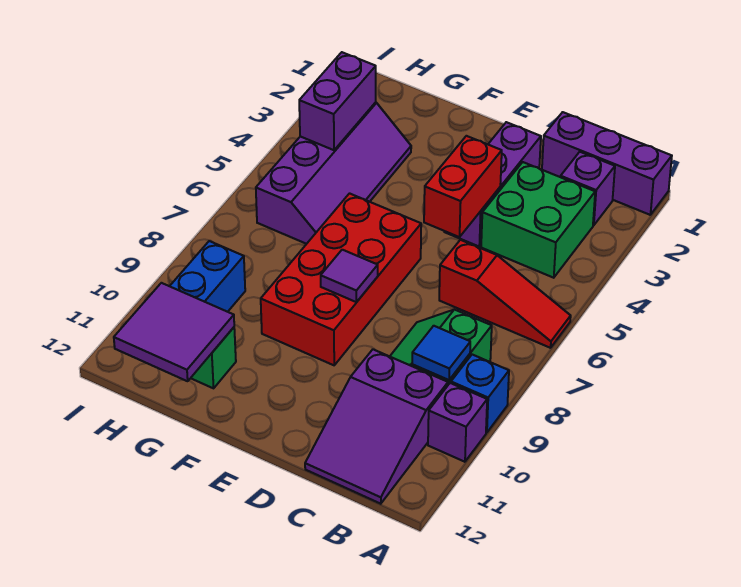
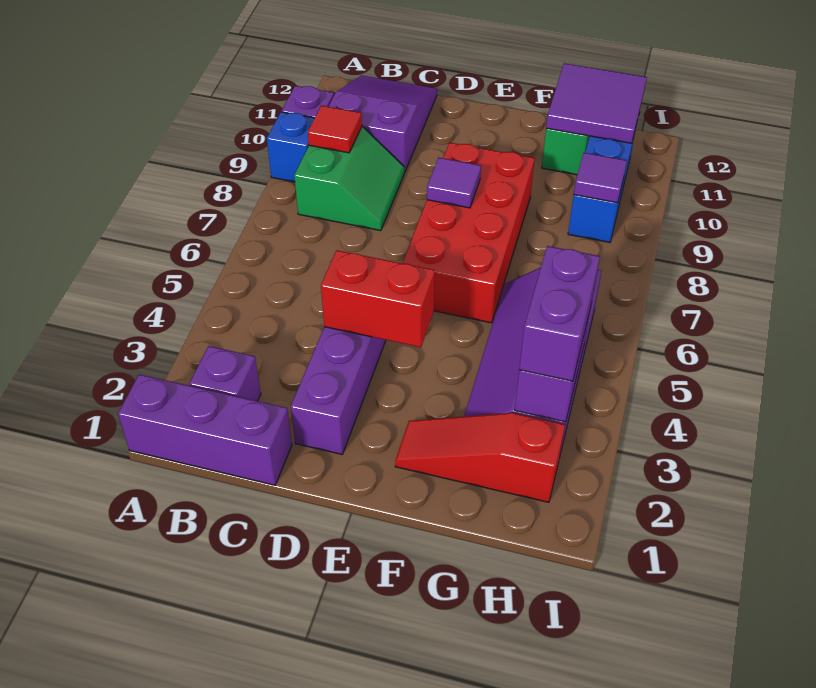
red 1x3 slope [439,240,571,348] -> red 1x3 slope moved to [395,413,565,502]
green 2x2 brick [481,162,595,278] -> none
blue 1x1 tile [412,326,470,380] -> red 1x1 tile [308,106,362,153]
red 1x2 brick [424,136,502,237] -> red 1x2 brick turned to [321,250,435,347]
none -> purple 1x2 brick [519,246,600,382]
none -> purple 1x1 tile [574,153,627,203]

